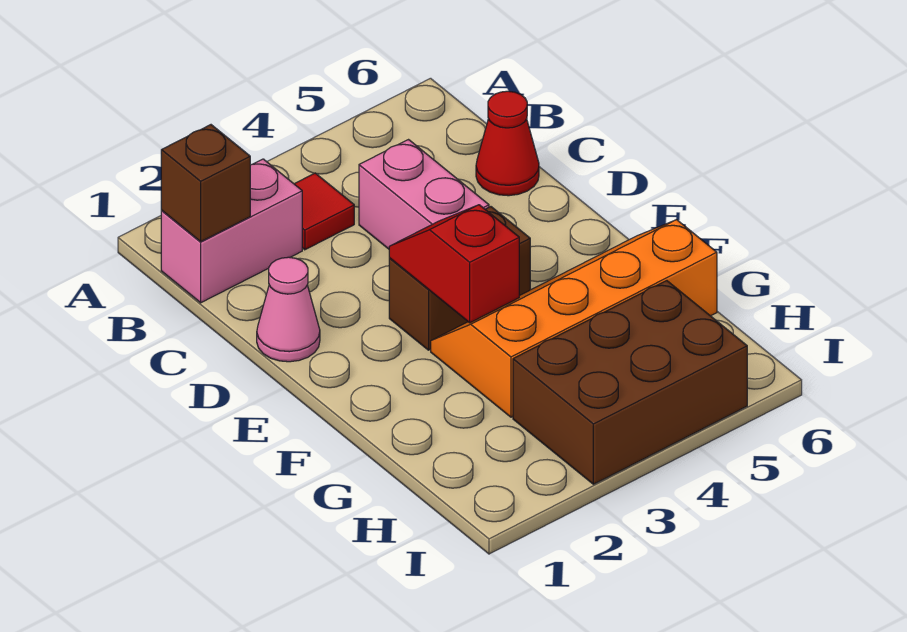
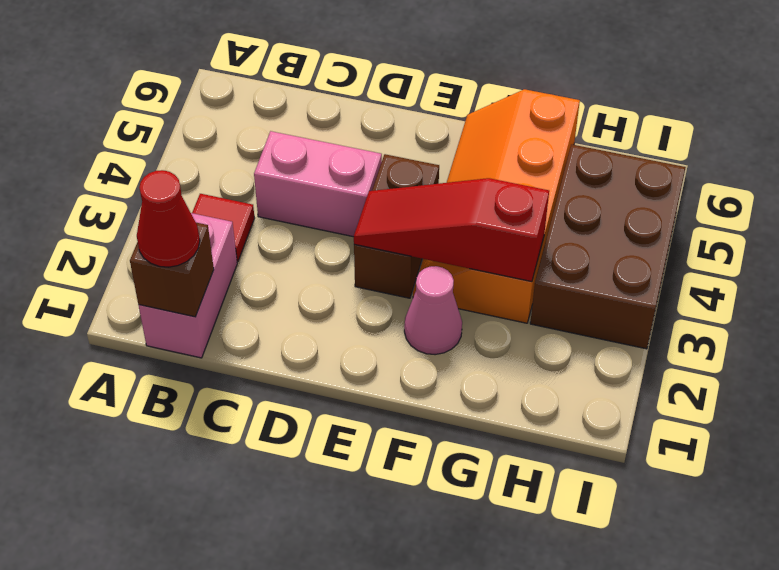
red 1x1 cone [476,91,539,196] -> red 1x1 cone moved to [137,170,200,267]
pink 1x1 cone [257,257,320,362] -> pink 1x1 cone moved to [404,266,462,355]
red 1x2 slope [389,205,519,323] -> red 1x3 slope [354,178,549,282]

